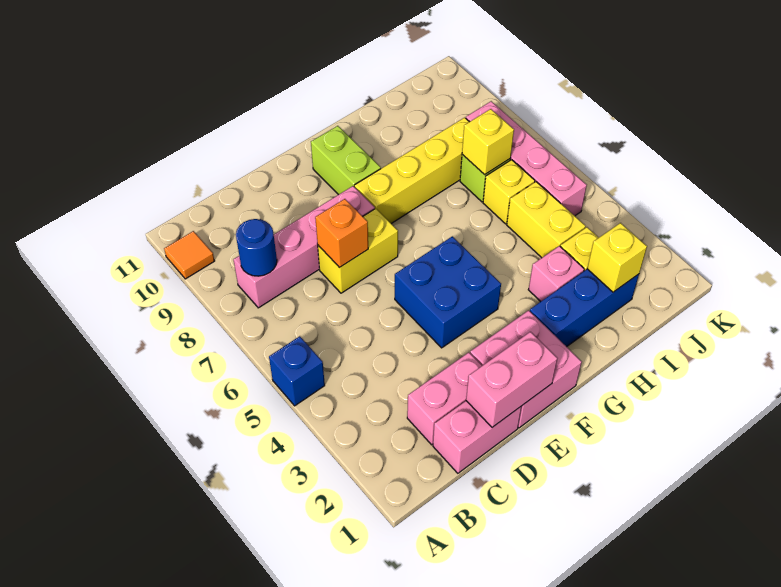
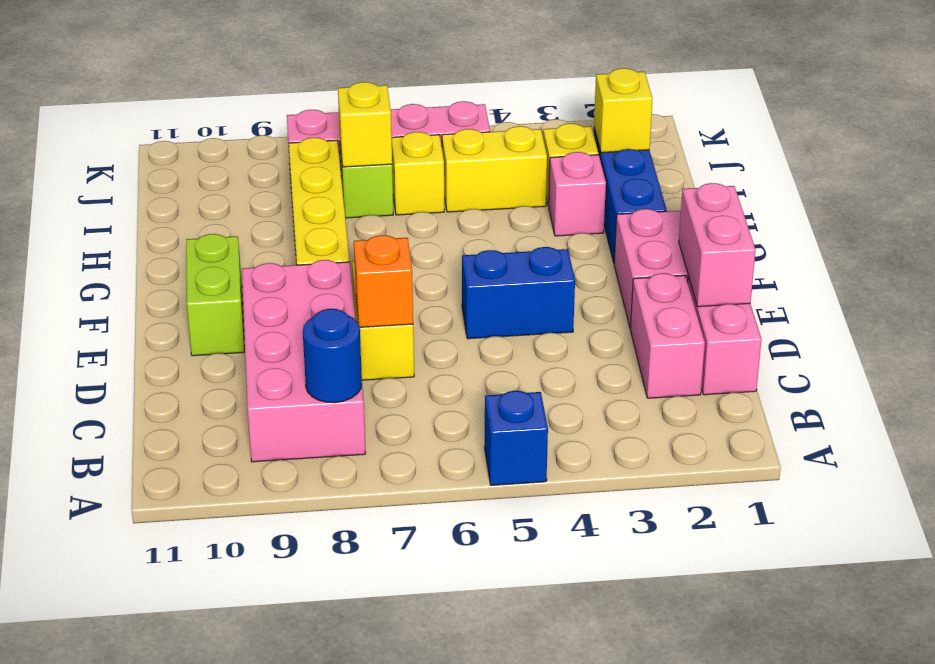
orange 1x1 tile [164,231,214,279] -> none
pink 1x4 brick [233,186,375,308] -> pink 2x4 brick [242,260,366,462]
blue 2x2 brick [395,236,501,348] -> blue 1x2 brick [462,247,575,339]
lime 1x2 brick [311,126,381,195] -> lime 1x2 brick turned to [186,234,244,356]

